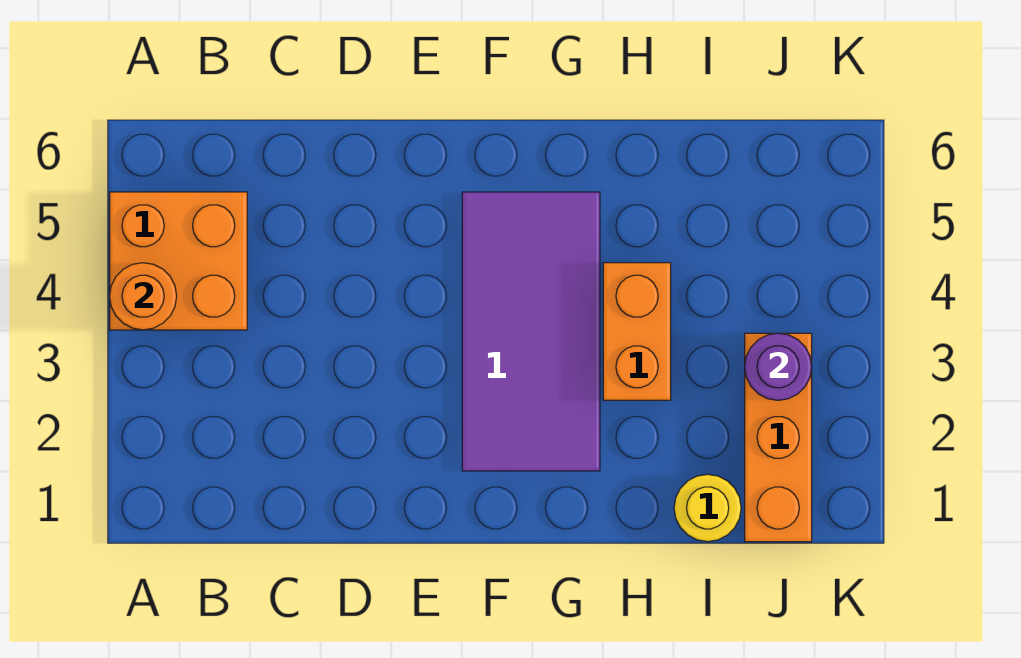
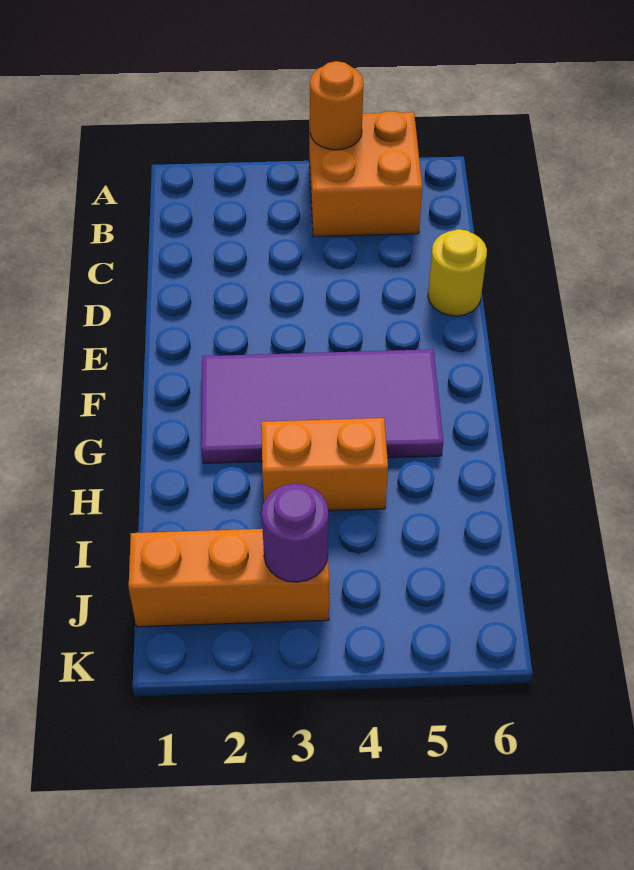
yellow 1x1 round brick [674,474,741,542] -> yellow 1x1 round brick moved to [428,229,487,316]

